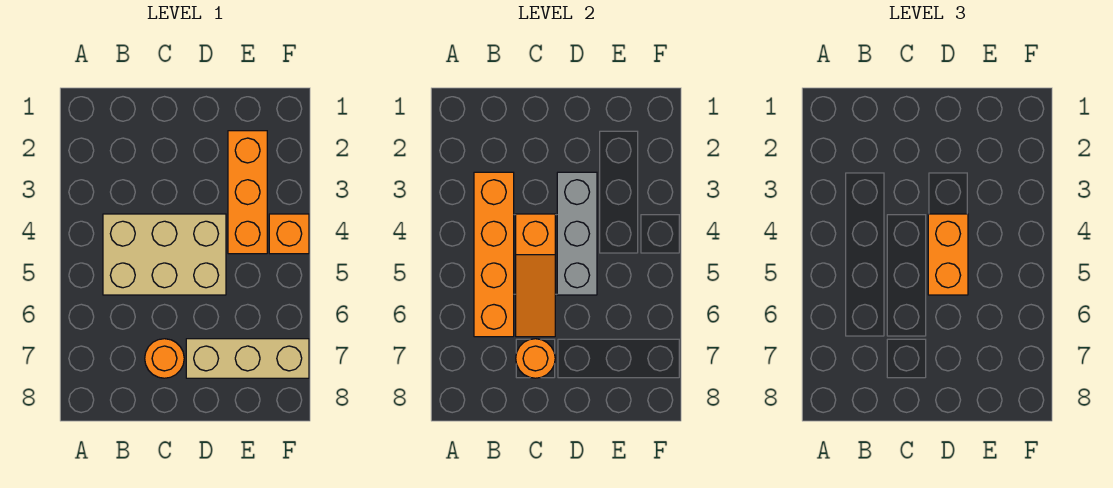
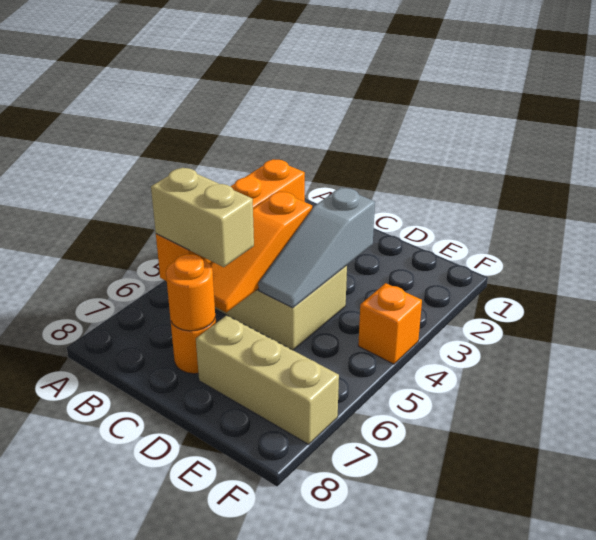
none -> tan 1x2 brick [151,168,254,267]
grey 1x3 brick [557,172,597,295] -> grey 1x3 slope [258,187,375,308]
orange 1x2 brick [928,214,968,295] -> none
orange 1x3 brick [228,131,267,254] -> none

